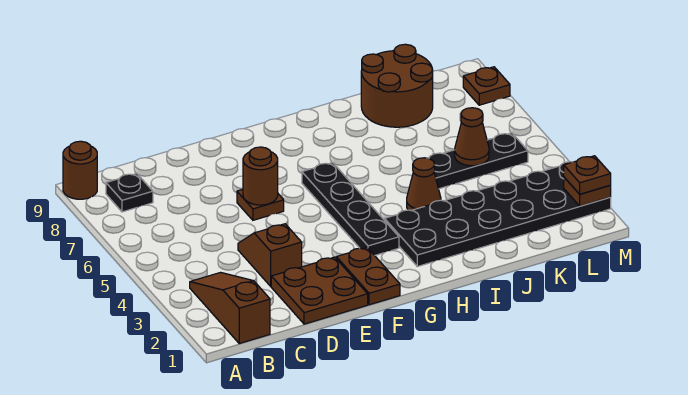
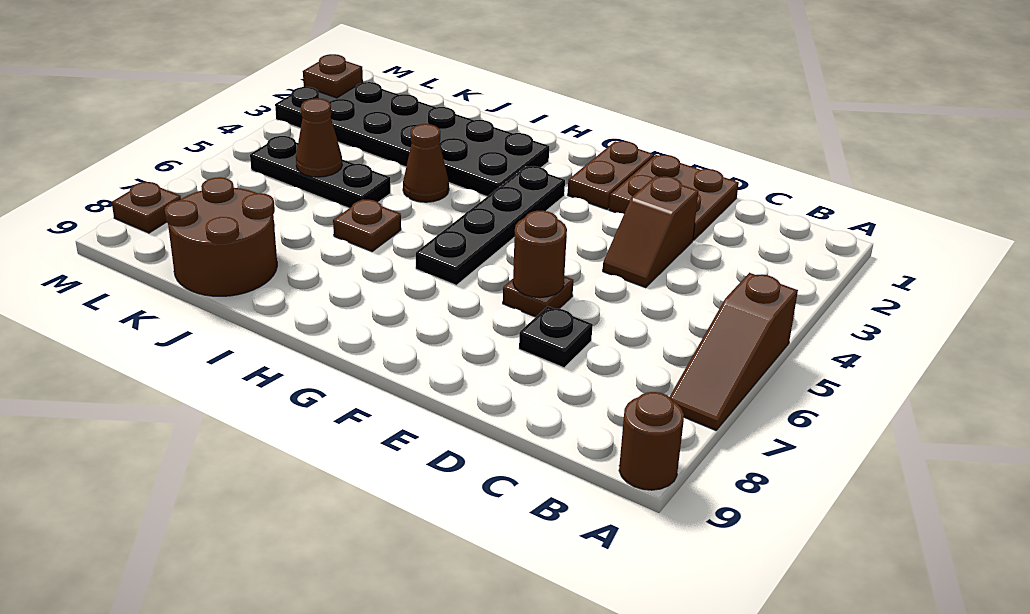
brown 1x3 slope [190,272,270,343] -> brown 1x3 slope moved to [670,273,798,430]
black 1x1 plate [106,173,153,212] -> black 1x1 plate moved to [519,306,593,368]
brown 1x1 plate [564,156,611,194] -> brown 1x1 plate moved to [333,199,401,251]

